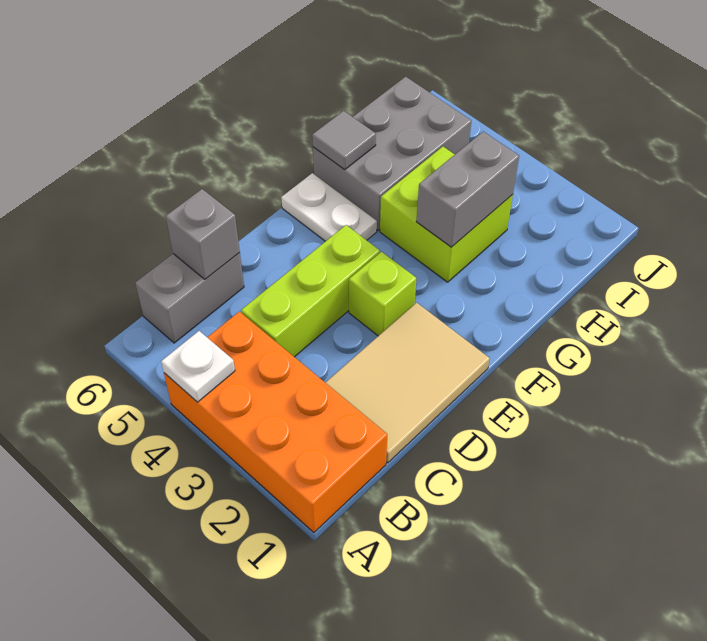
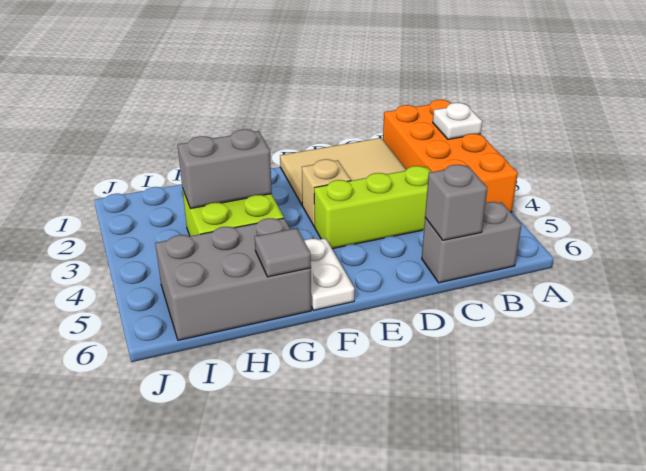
white 1x1 plate [161,331,235,402] -> white 1x1 plate moved to [433,103,482,139]
lime 1x1 brick [349,252,416,336] -> tan 1x1 brick [302,159,351,227]

